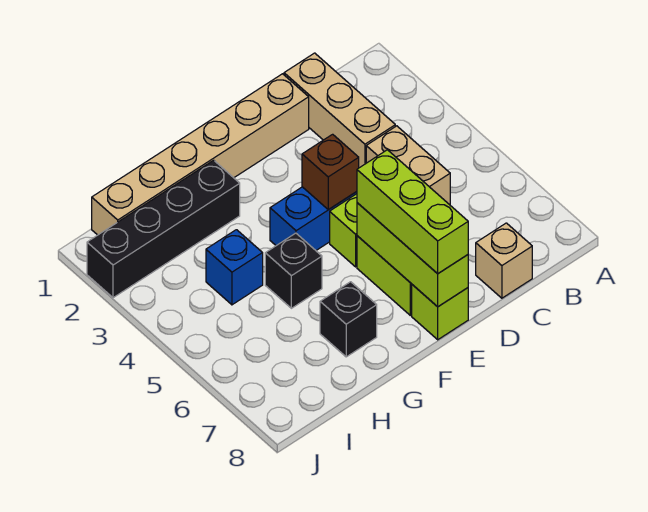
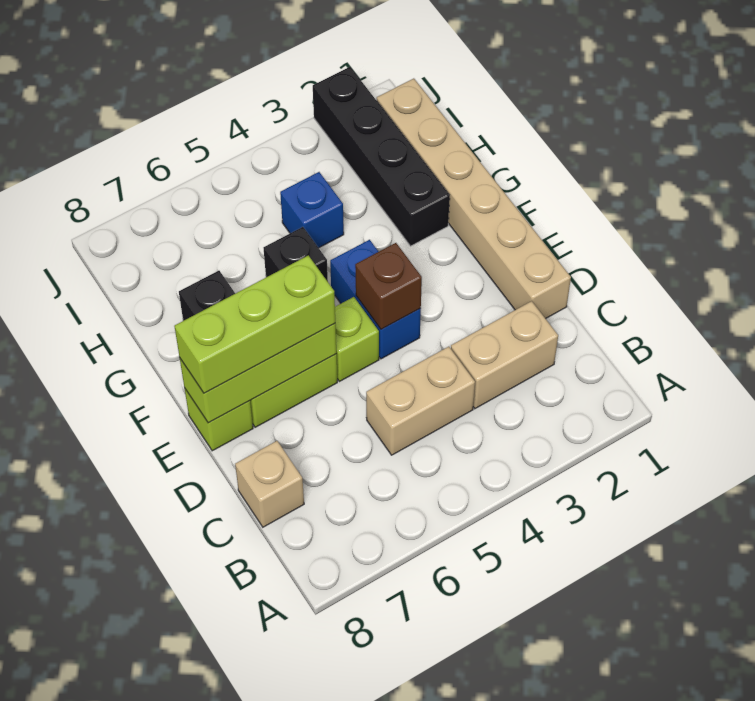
tan 1x3 brick [284,53,395,168] -> tan 1x2 brick [451,301,558,409]

